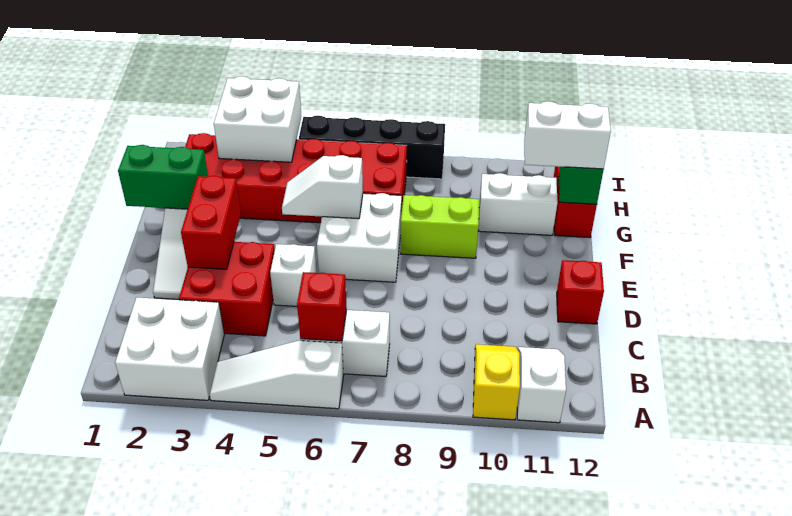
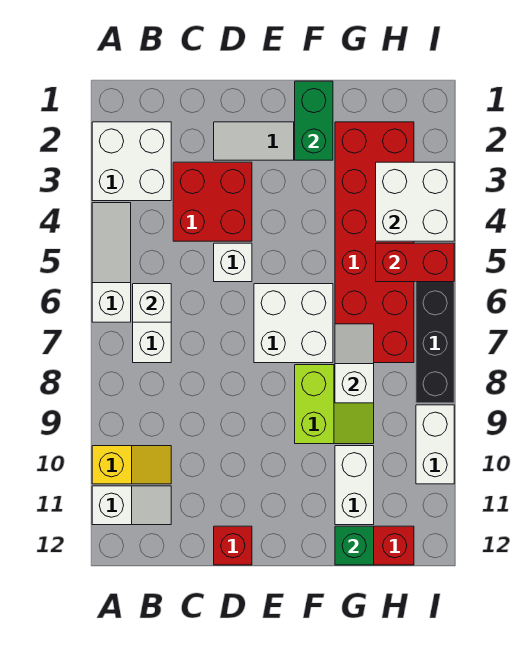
red 1x1 brick [297,272,347,341] -> white 1x1 brick [133,284,171,322]
red 1x2 brick [181,176,241,269] -> red 1x2 brick moved to [376,243,454,282]
white 1x2 slope [282,155,363,219] -> white 1x2 slope moved to [335,324,374,403]
white 1x2 brick [524,102,611,169] -> white 1x2 brick moved to [416,405,454,484]

